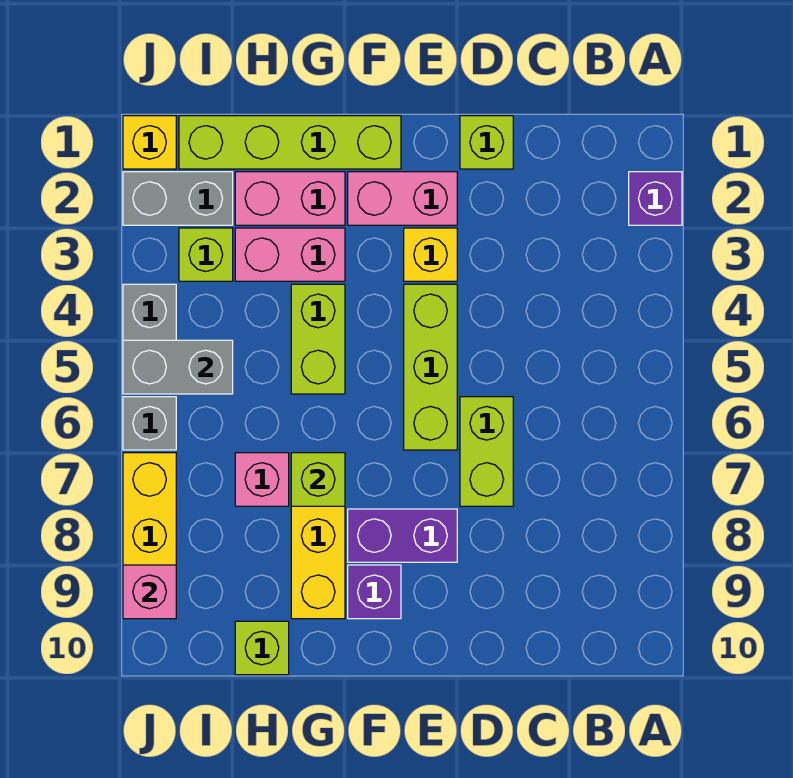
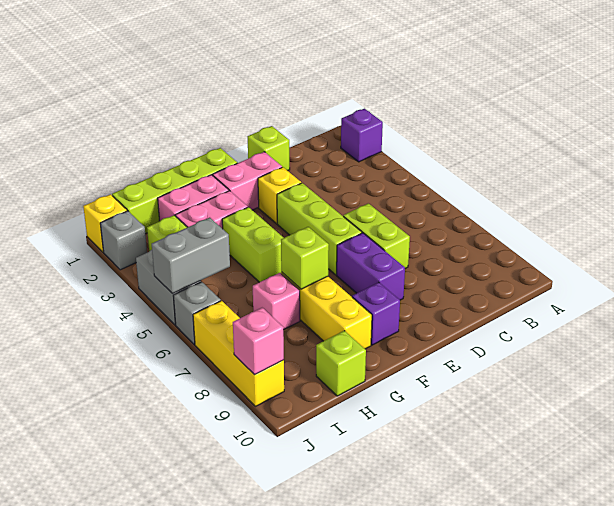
purple 1x2 brick [348,509,457,562] -> purple 1x2 brick turned to [337,233,405,300]
grey 1x2 brick [123,172,233,225] -> grey 1x1 brick [100,211,147,270]

